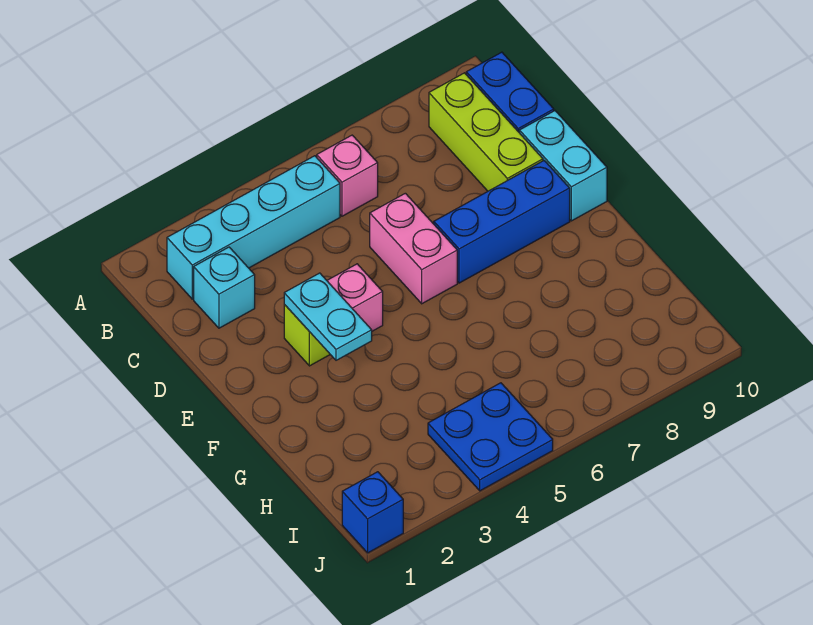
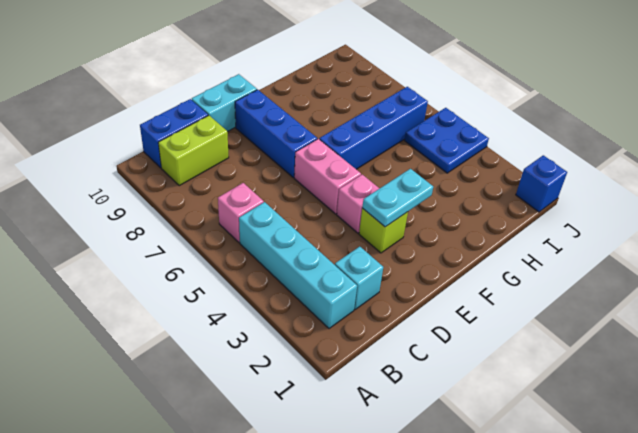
lime 1x3 brick [429,73,543,191] -> lime 1x2 brick [158,115,229,186]
pink 1x2 brick [370,193,457,304] -> pink 1x2 brick turned to [294,139,361,214]
none -> blue 1x4 brick [319,87,428,169]

